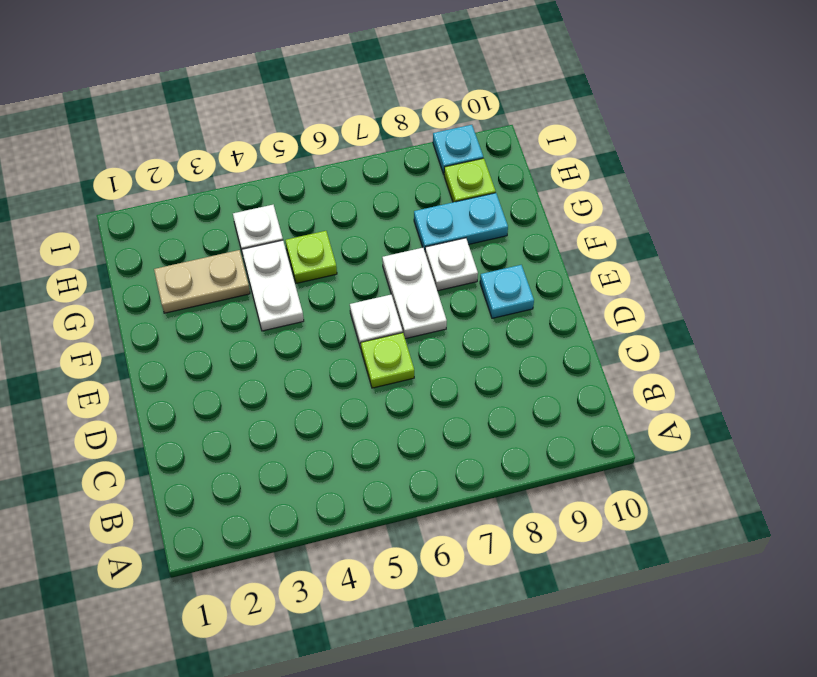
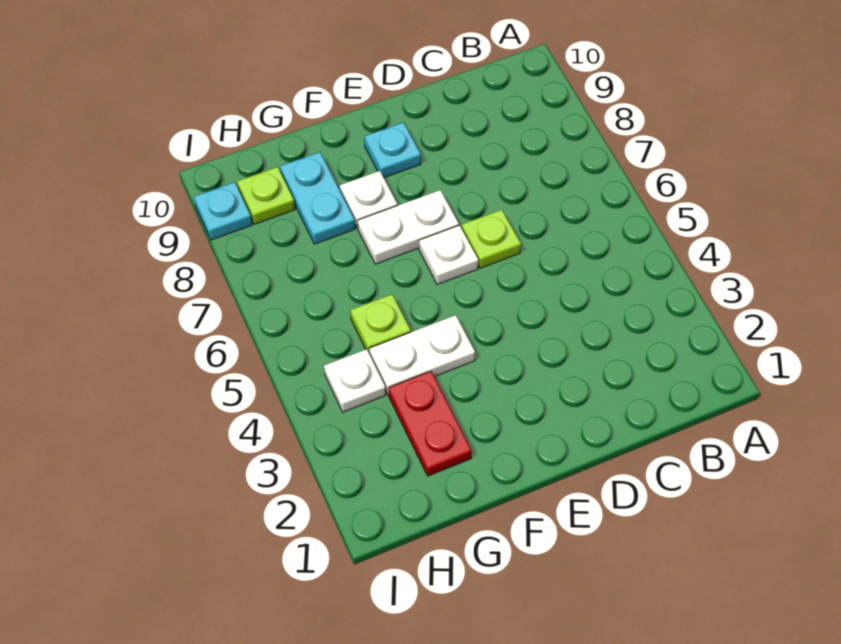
tan 1x2 plate [154,250,250,313] -> red 1x2 plate [388,371,472,476]

